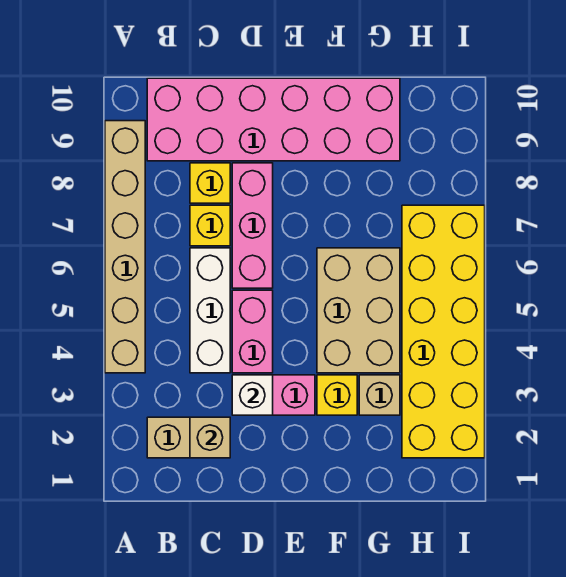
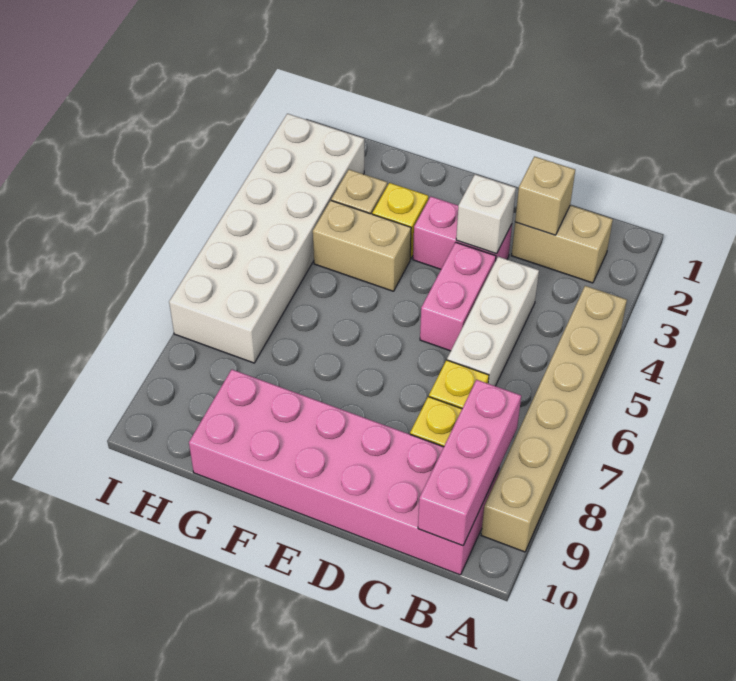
pink 1x3 brick [232,163,273,288] -> pink 1x3 brick moved to [418,380,521,546]
tan 2x3 brick [317,248,400,373] -> tan 1x2 brick [313,201,411,291]
yellow 2x6 brick [402,205,485,458] -> white 2x6 brick [169,114,364,363]

